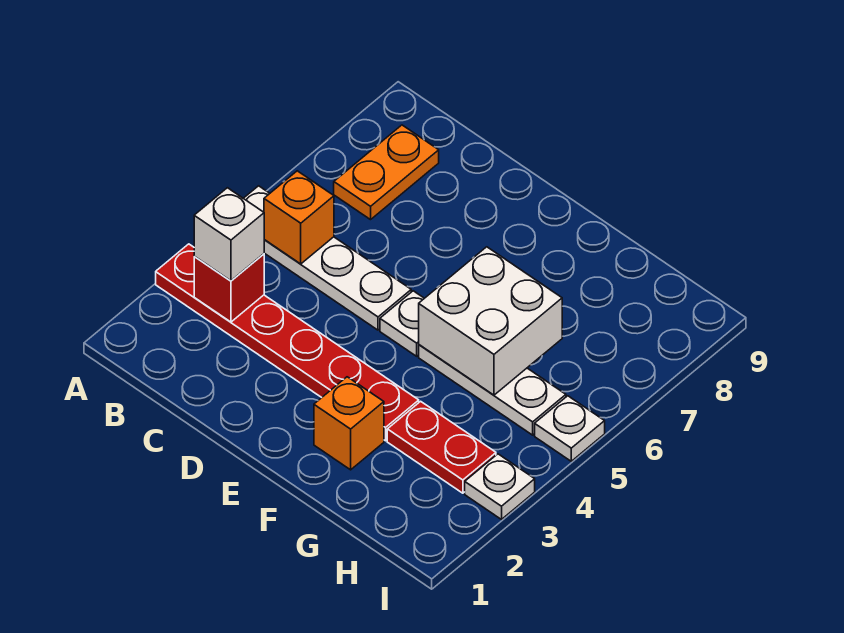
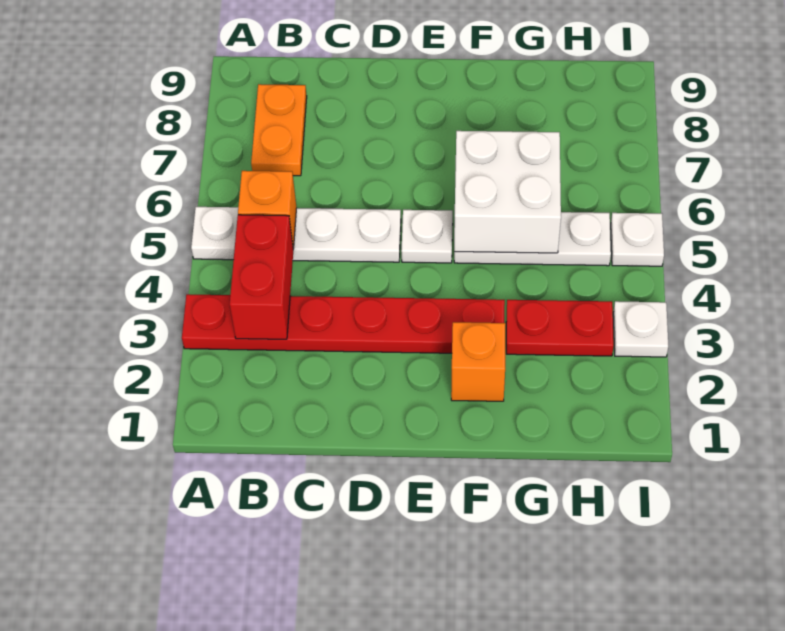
red 1x1 brick [194,254,264,322] -> red 1x2 brick [230,215,293,339]
white 1x1 brick [194,188,264,281] -> none

